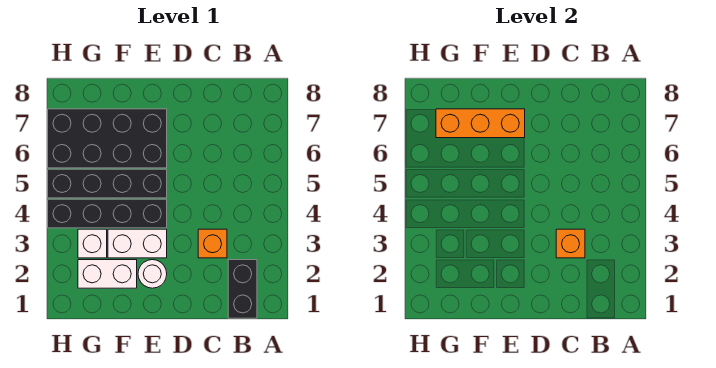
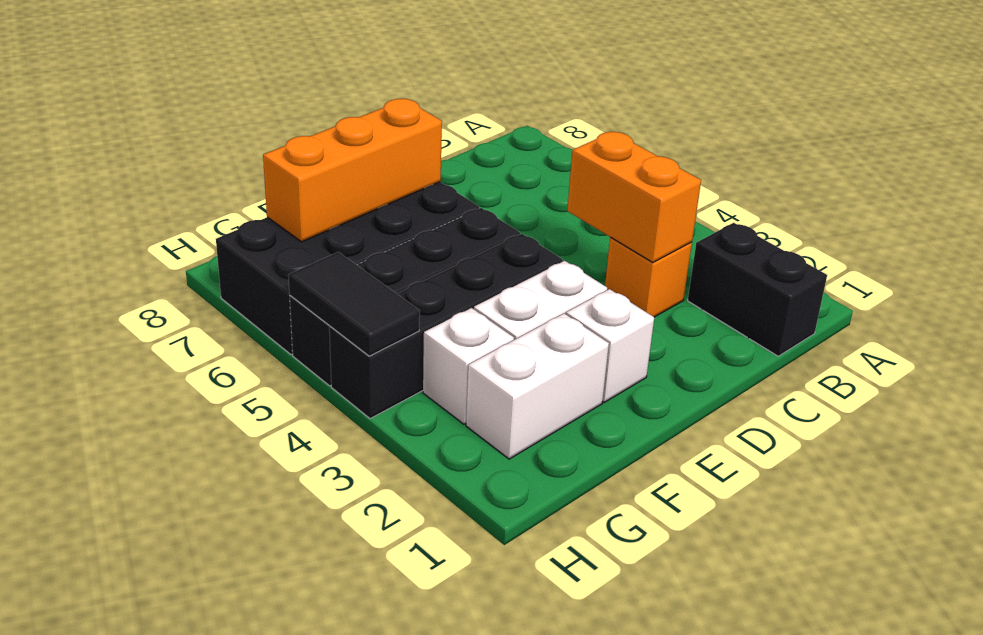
orange 1x1 brick [556,229,585,258] -> orange 1x2 brick [567,132,701,263]
white 1x1 round brick [138,260,167,288] -> white 1x1 brick [566,289,654,402]
none -> black 1x2 tile [288,252,420,356]

